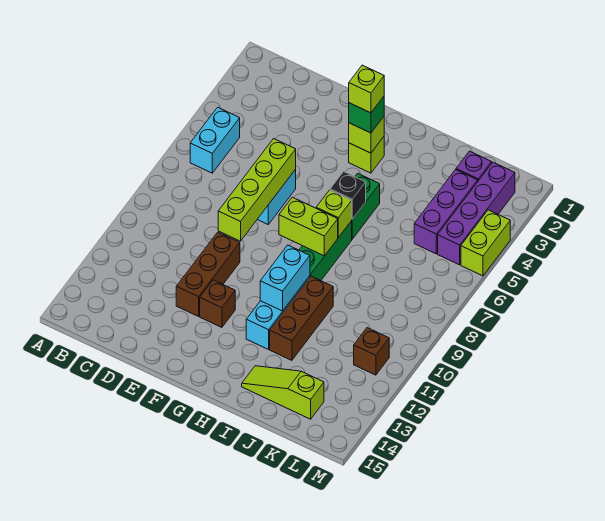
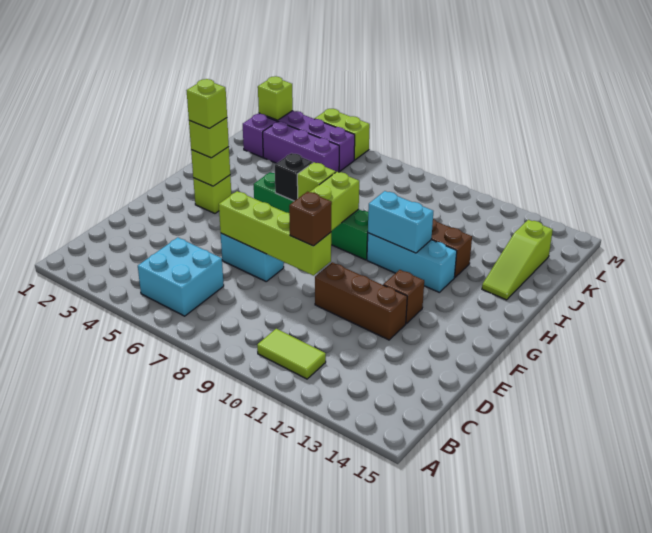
cyan 1x2 brick [190,107,240,173] -> cyan 2x2 brick [138,237,224,316]
none -> lime 1x2 tile [257,329,326,379]
green 1x1 brick [349,97,384,133] -> lime 1x1 brick [189,118,229,158]
none -> lime 1x1 brick [258,76,293,120]
brown 1x1 brick [354,328,389,375] -> brown 1x1 brick moved to [289,192,332,246]

